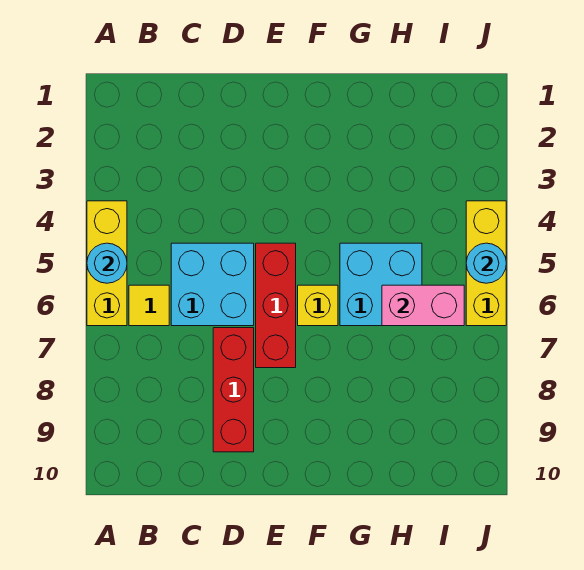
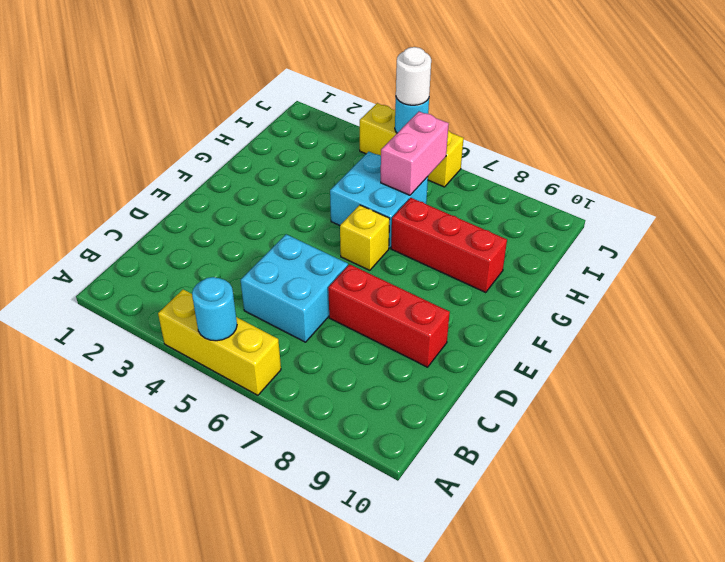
yellow 1x1 tile [129,285,169,326] -> none
red 1x3 brick [256,243,296,368] -> red 1x3 brick moved to [391,198,507,293]
none -> white 1x1 round brick [396,47,431,105]

